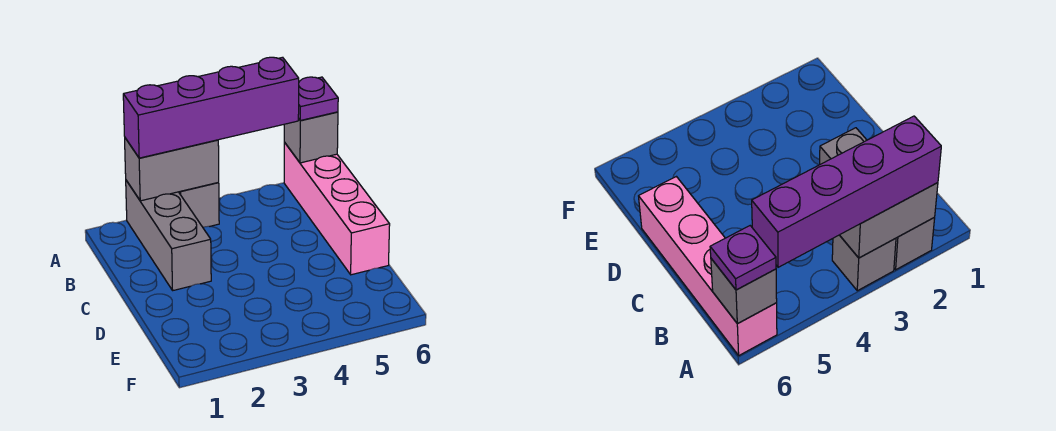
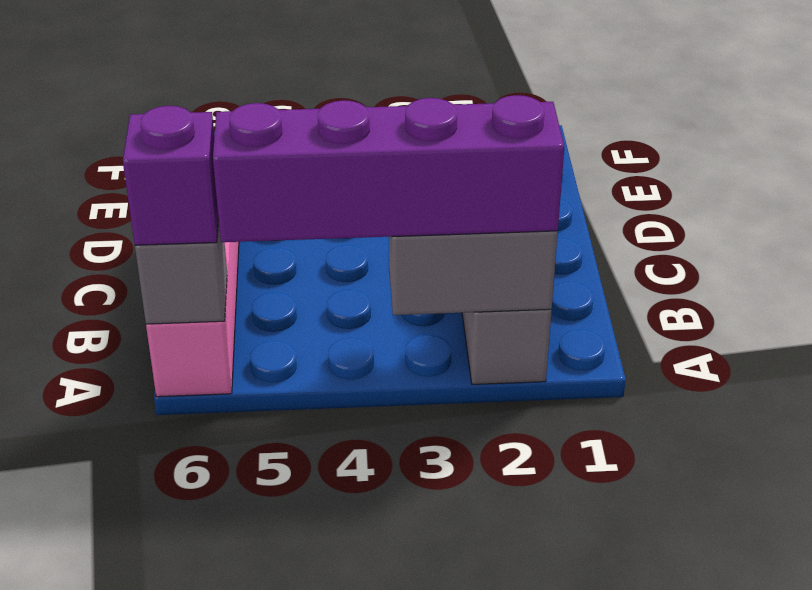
grey 1x1 brick [179,182,219,227] -> none
purple 1x1 plate [298,77,338,120] -> purple 1x1 brick [123,106,219,245]

